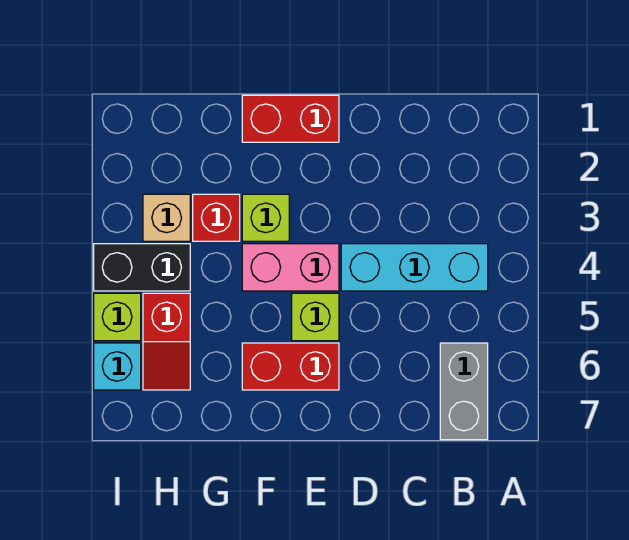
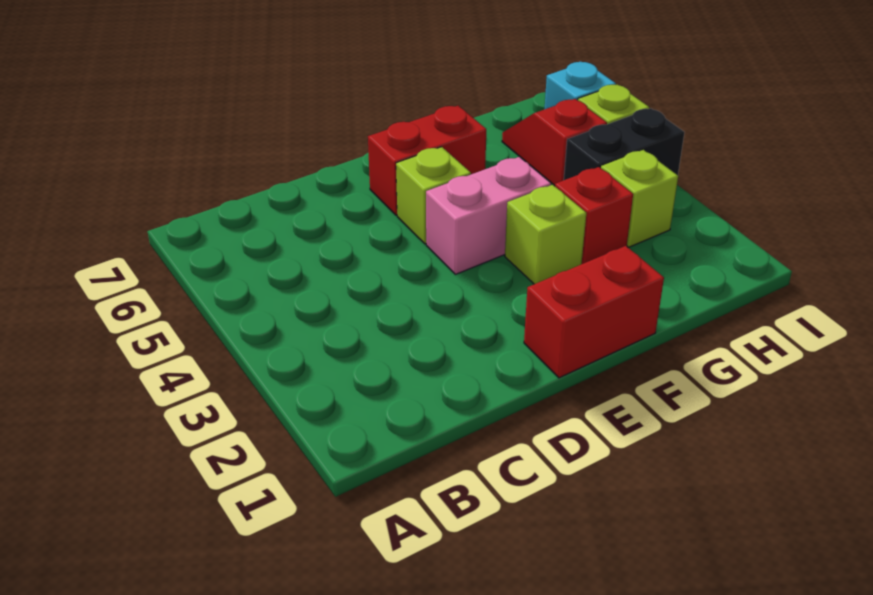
cyan 1x3 brick [341,244,488,291] -> none
grey 1x2 brick [440,343,488,440] -> none
tan 1x1 brick [143,194,190,241] -> lime 1x1 brick [601,150,678,248]

